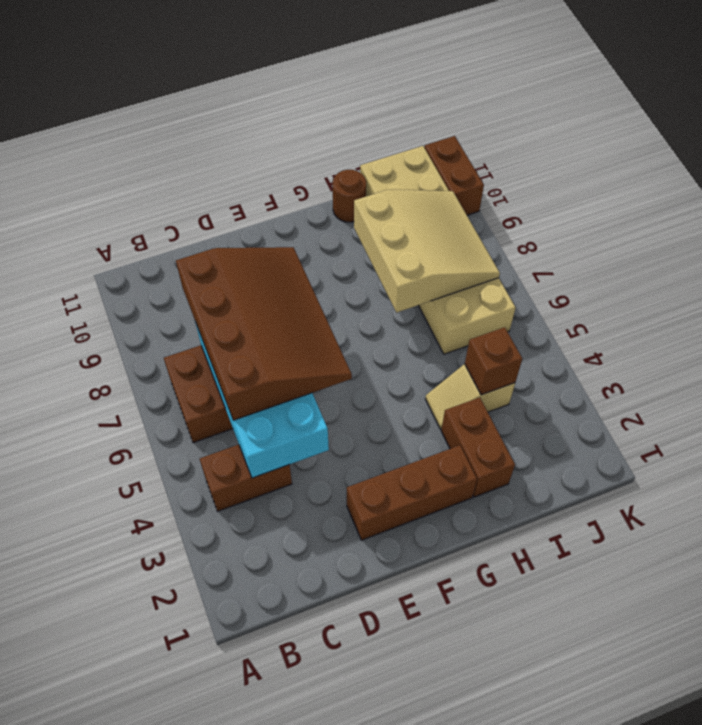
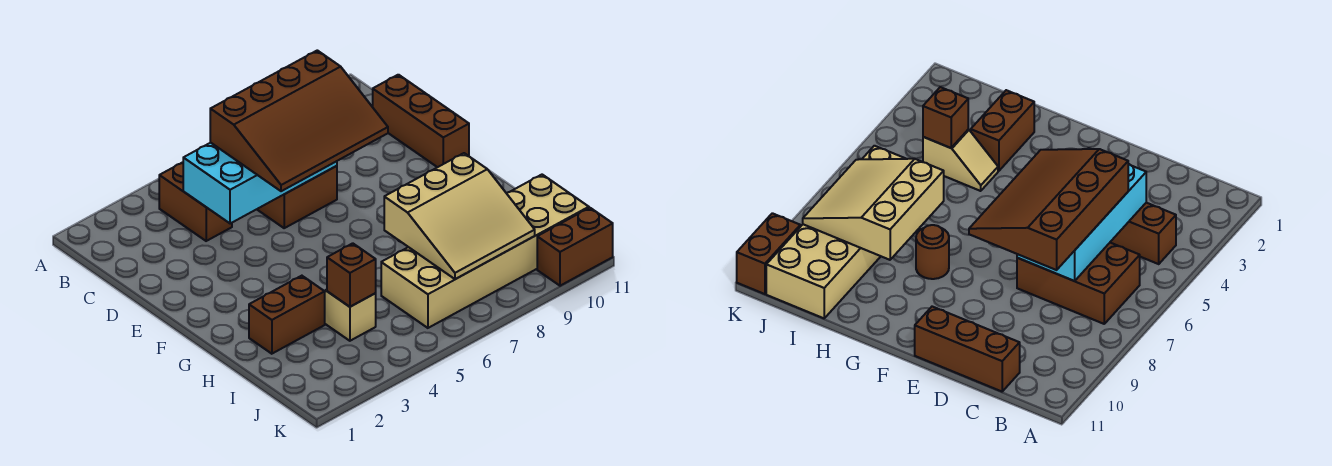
brown 1x3 brick [347,445,477,540] -> brown 1x3 brick moved to [373,75,469,167]
brown 1x1 round brick [332,170,366,222] -> brown 1x1 round brick moved to [916,225,949,279]

